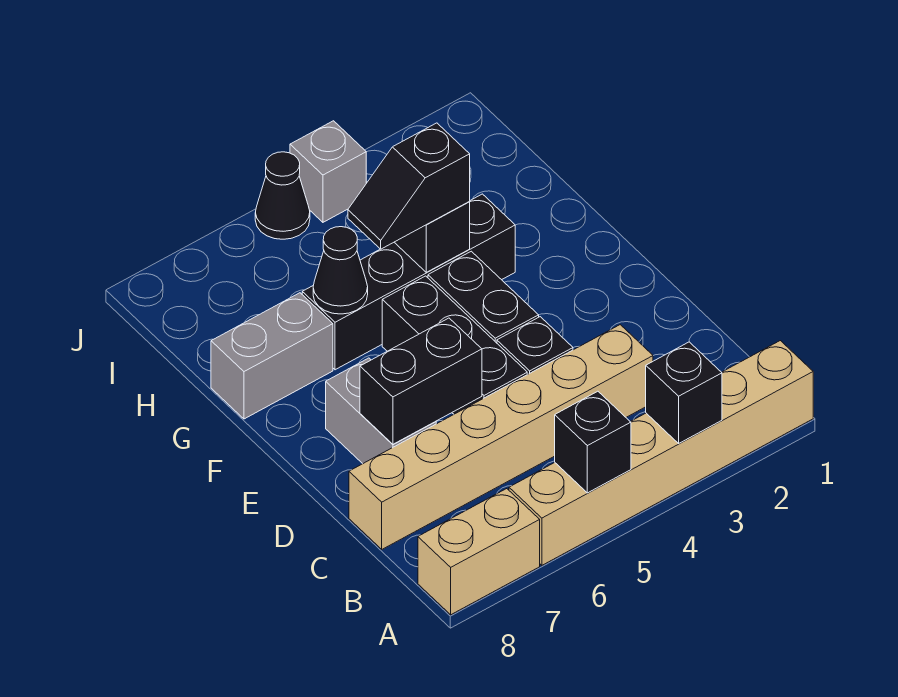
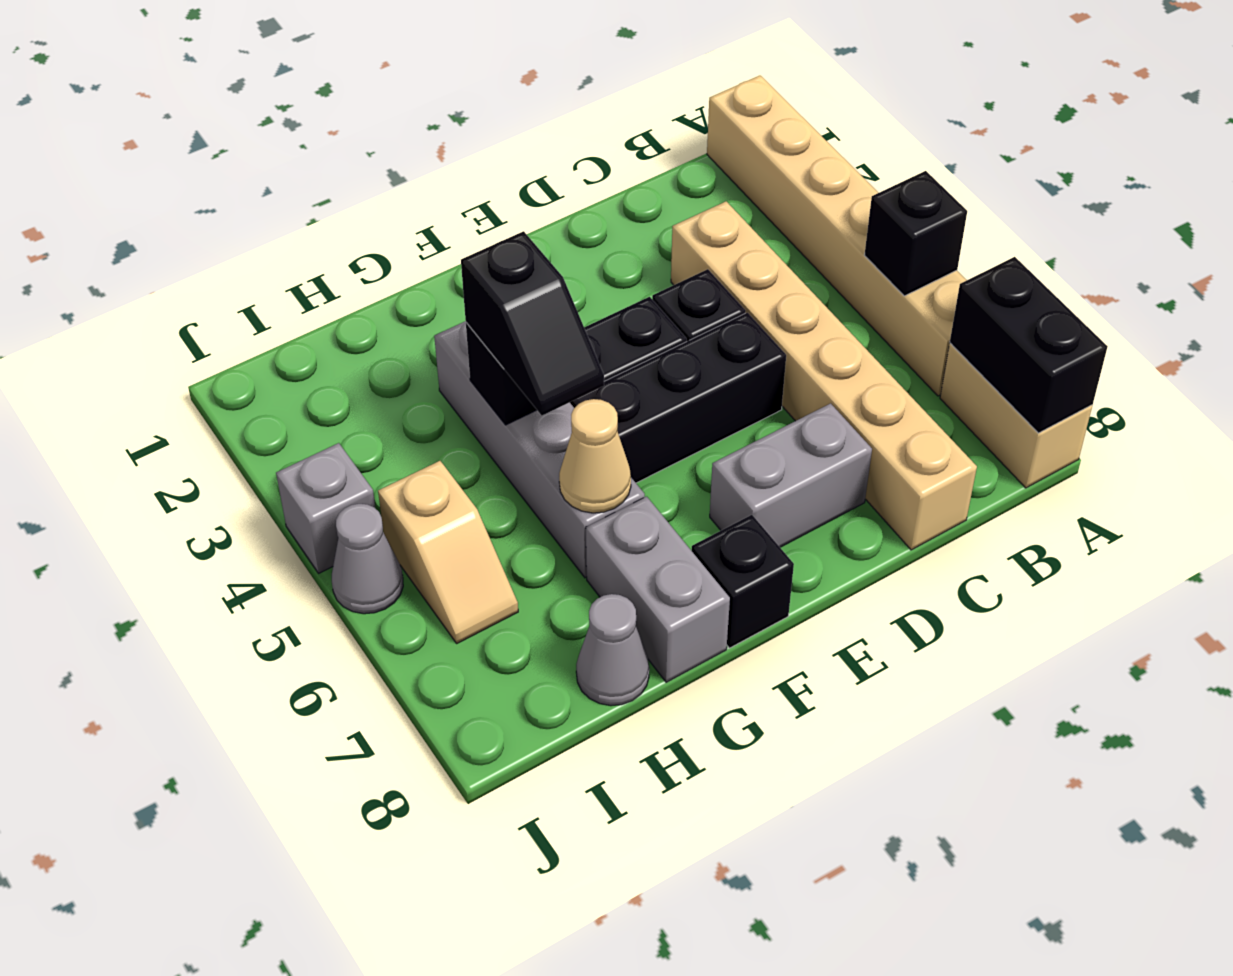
black 1x1 brick [646,342,722,443] -> black 1x1 brick moved to [692,515,794,648]
black 1x2 brick [360,318,482,444] -> black 1x2 brick moved to [950,257,1108,433]
black 1x4 brick [302,194,515,370] -> grey 1x4 brick [434,321,645,578]
black 1x1 cone [313,227,368,314] -> tan 1x1 cone [559,399,631,513]
none -> grey 1x1 cone [576,594,649,706]
none -> tan 1x2 slope [378,461,518,643]
black 1x1 cone [255,152,310,239] -> grey 1x1 cone [332,504,403,614]

